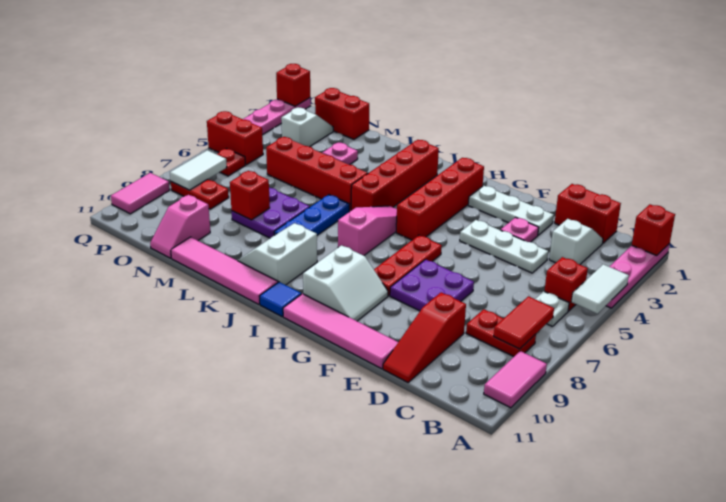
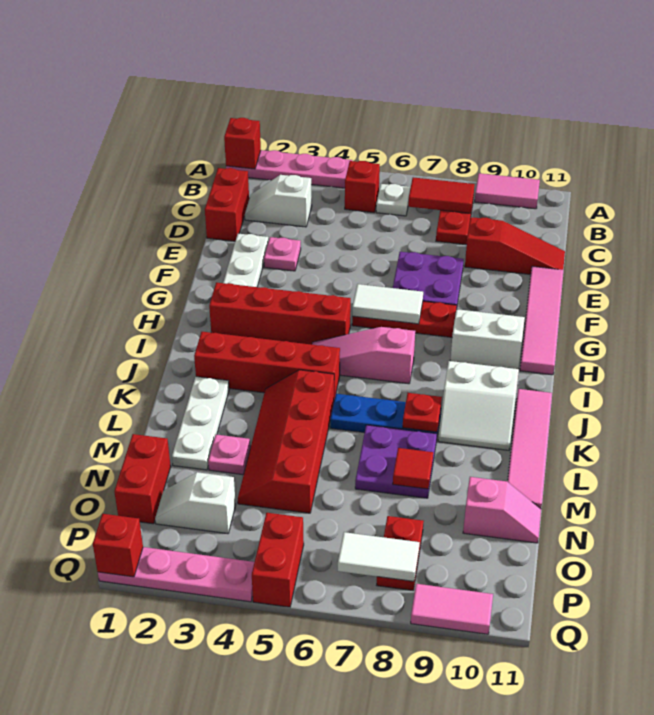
white 1x2 tile [571,264,629,314] -> white 1x2 tile moved to [352,284,423,324]
white 1x3 plate [460,220,548,273] -> white 1x3 plate moved to [172,377,229,470]
blue 1x1 tile [260,282,301,317] -> none
red 1x1 brick [230,171,270,220] -> red 1x1 tile [393,448,433,489]
red 1x1 plate [217,149,245,176] -> red 1x1 plate moved to [403,393,442,432]

